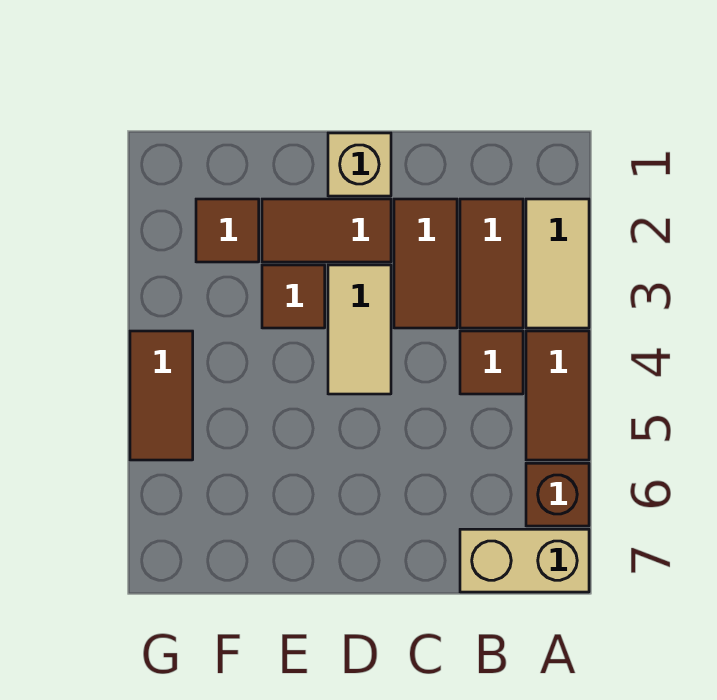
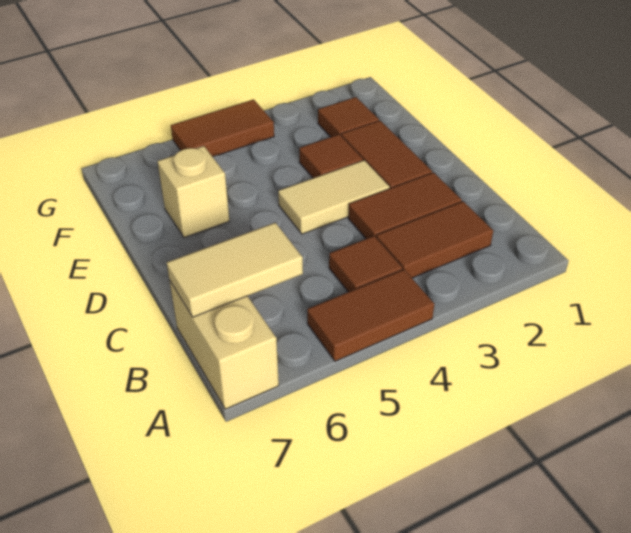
tan 1x2 tile [526,199,589,328] -> tan 1x2 tile moved to [166,223,303,317]
brown 1x1 brick [526,463,589,526] -> none
tan 1x1 brick [328,133,391,196] -> tan 1x1 brick moved to [157,146,229,238]

